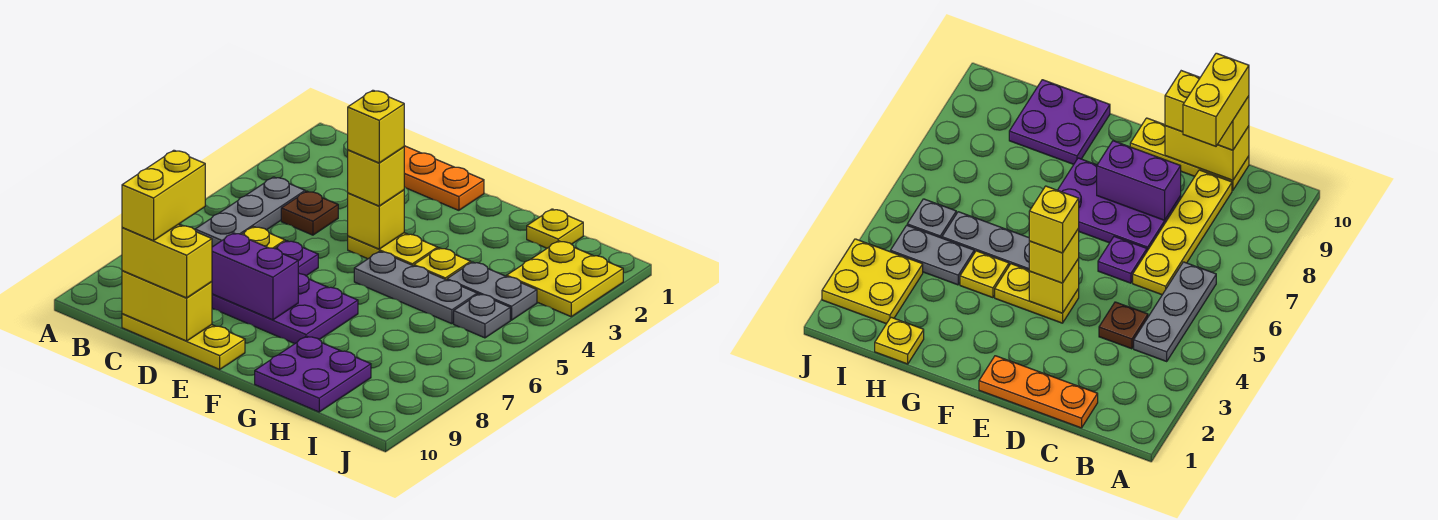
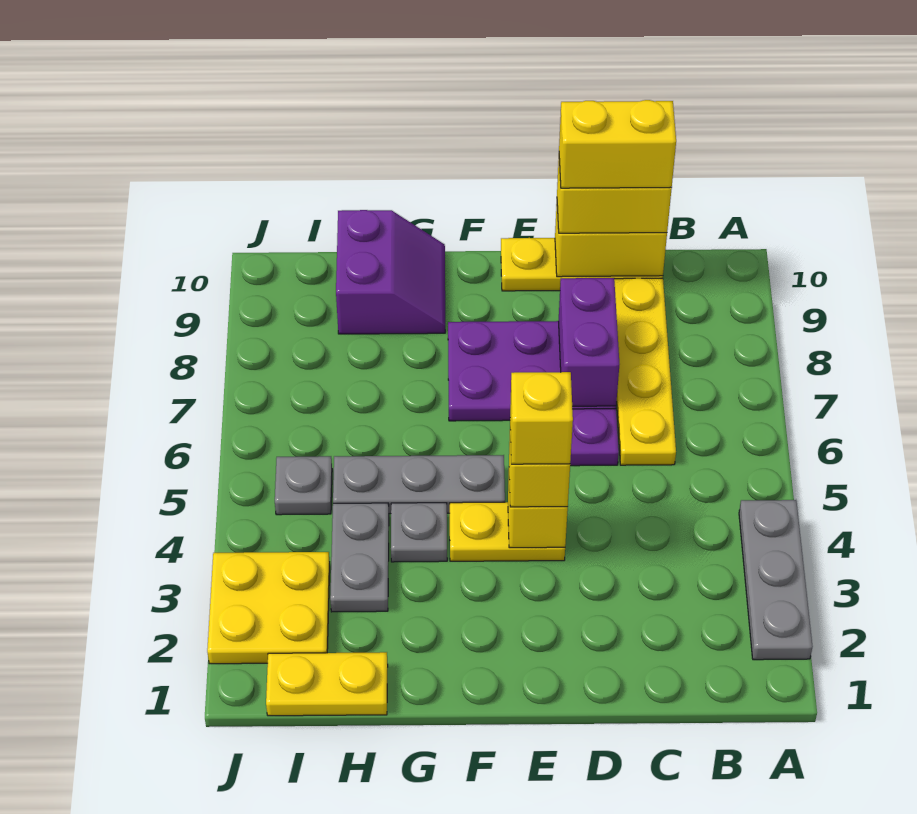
grey 1x3 plate [195,177,305,247] -> grey 1x3 plate moved to [739,500,813,660]
orange 1x3 plate [404,146,484,210] -> none
brown 1x1 plate [281,191,338,235] -> none
yellow 1x2 brick [122,150,205,241] -> yellow 1x2 brick turned to [559,100,676,188]
purple 1x2 brick [212,233,298,320] -> purple 1x2 brick turned to [559,278,619,406]
yellow 1x1 plate [414,248,471,280] -> grey 1x1 plate [391,503,447,562]
purple 2x2 plate [255,336,371,412] -> purple 2x2 slope [336,210,445,334]
yellow 1x1 plate [527,209,583,248] -> yellow 1x2 plate [266,652,388,716]
grey 1x2 plate [447,262,537,320] -> grey 1x2 plate turned to [330,503,389,612]

